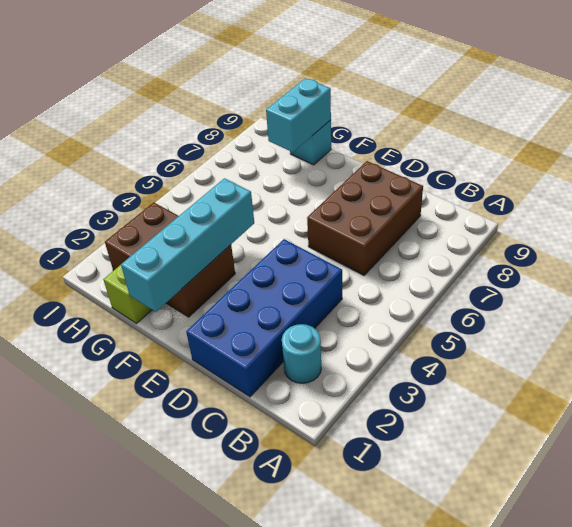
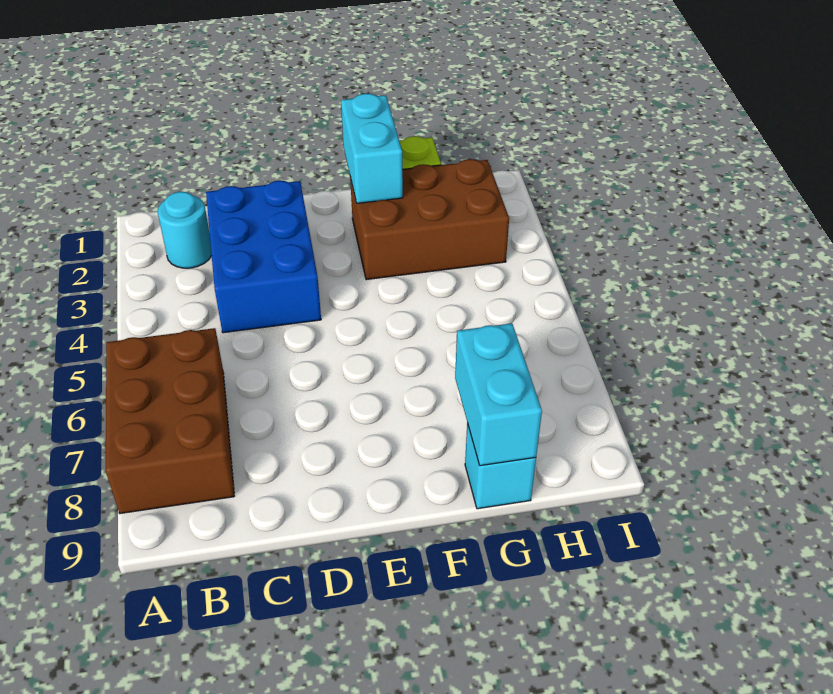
blue 2x4 brick [186,239,342,397] -> blue 2x3 brick [206,181,321,333]
brown 2x3 brick [307,161,423,275] -> brown 2x3 brick moved to [106,328,234,514]
cyan 1x4 brick [121,178,254,312] -> cyan 1x2 brick [341,94,403,203]

